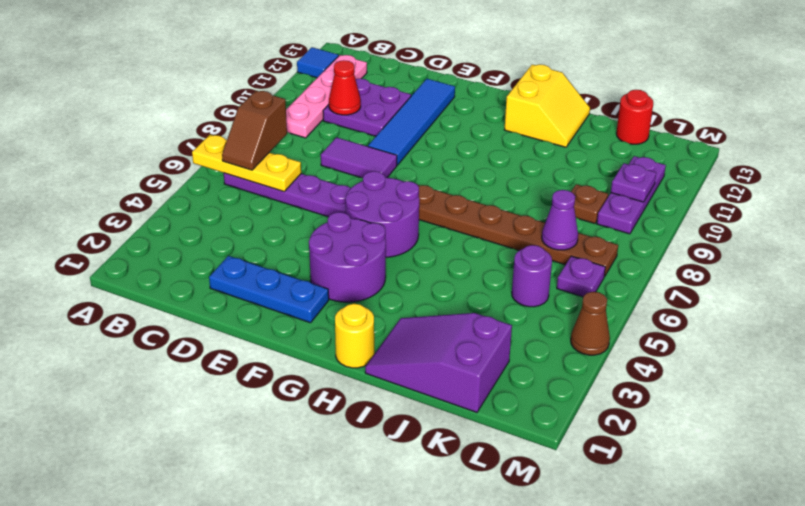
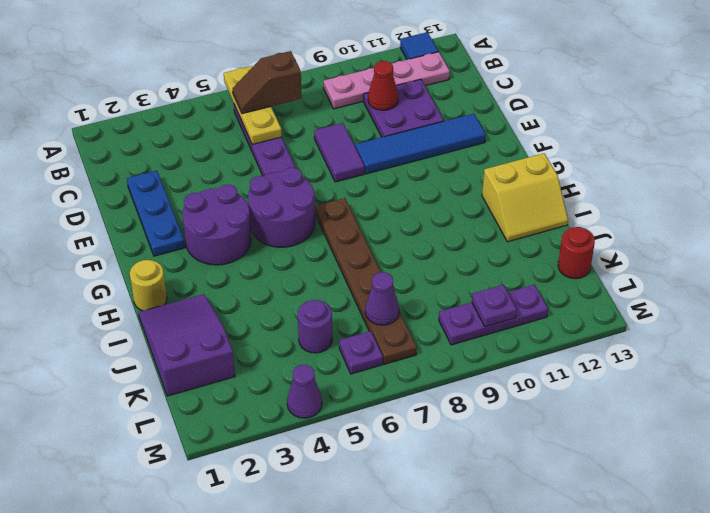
brown 1x1 plate [571,184,608,224] -> none
brown 1x1 cone [571,292,610,355] -> purple 1x1 cone [287,365,322,418]

